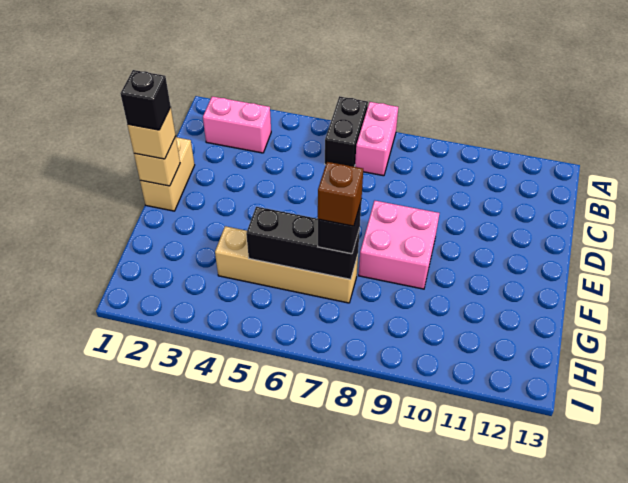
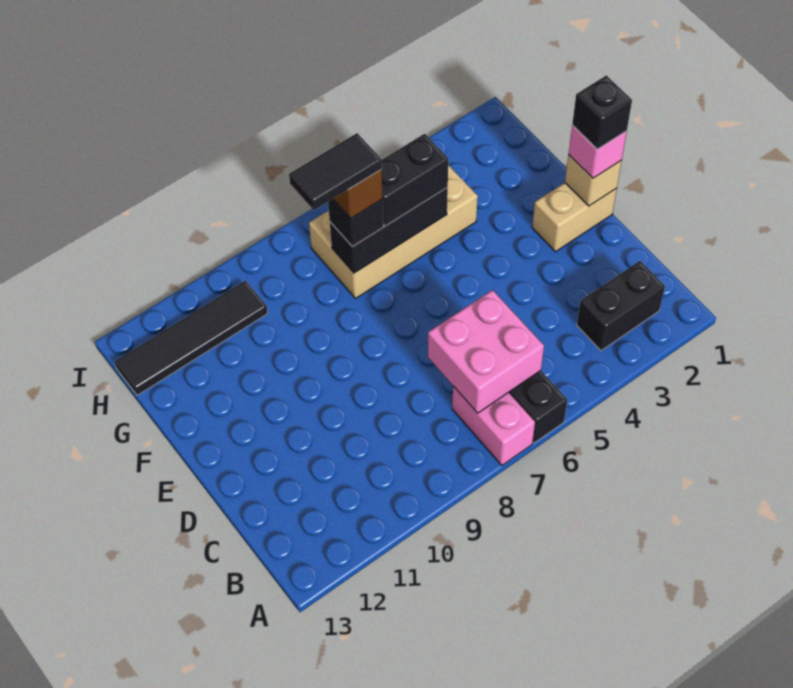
pink 1x2 brick [203,96,271,153] -> black 1x2 brick [577,261,665,351]
tan 1x2 brick [140,137,195,211] -> tan 1x2 brick turned to [532,183,617,252]
tan 1x1 brick [128,107,176,159] -> pink 1x1 brick [568,125,627,178]
pink 2x2 brick [359,201,439,289] -> pink 2x2 brick moved to [428,290,544,413]
tan 1x4 brick [215,226,358,303] -> tan 2x4 brick [309,165,478,299]
none -> black 1x2 brick [381,134,448,226]
none -> black 1x2 tile [289,133,382,210]
none -> black 1x4 tile [115,281,268,395]

